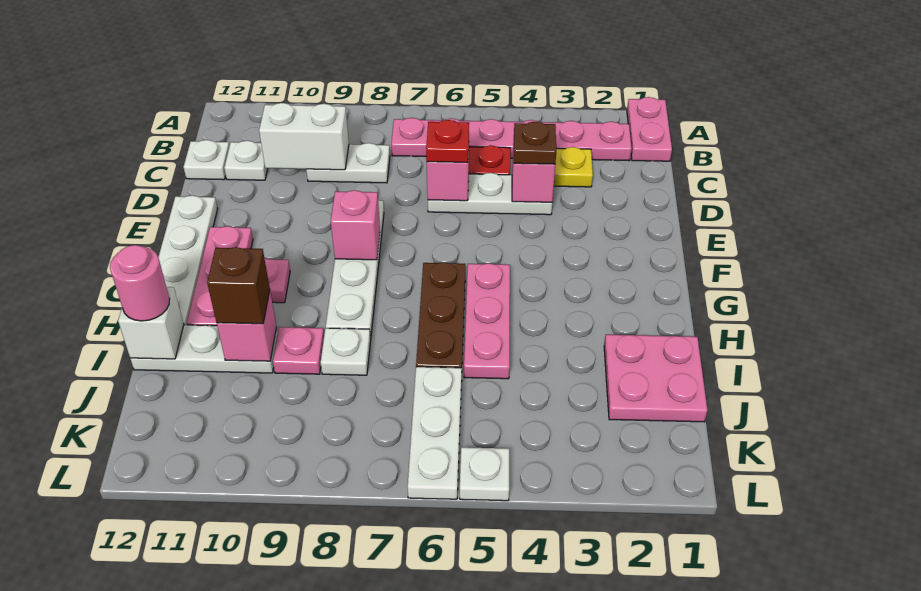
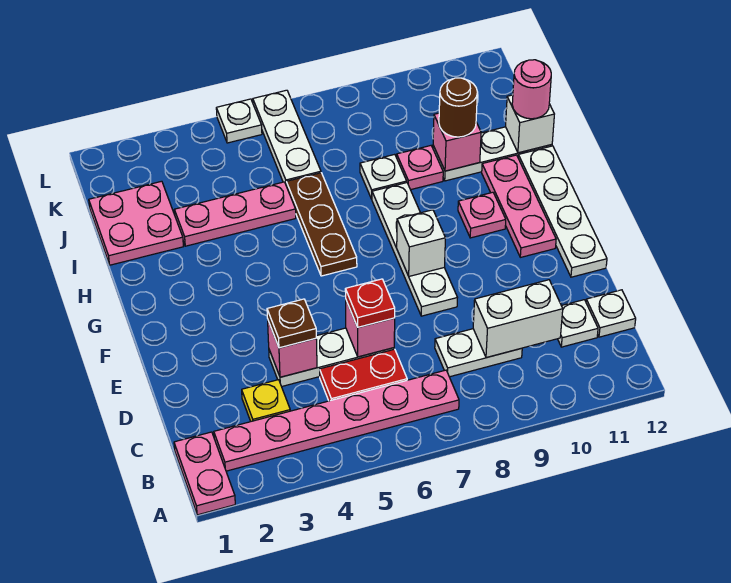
pink 1x1 brick [331,190,380,260] -> white 1x1 brick [397,210,445,276]
pink 1x3 plate [464,263,510,379] -> pink 1x3 plate turned to [174,182,296,246]
brown 1x1 brick [207,247,270,324] -> brown 1x1 round brick [439,78,477,137]

